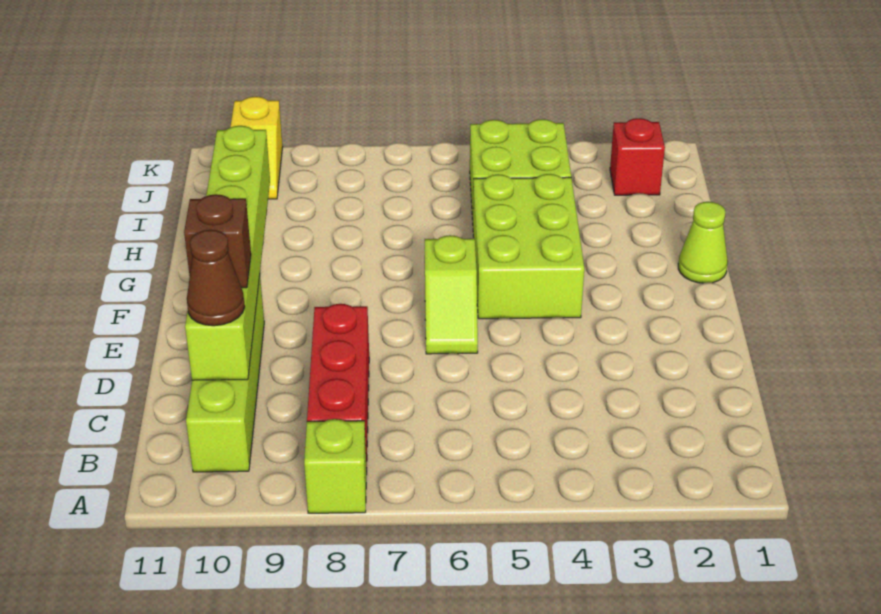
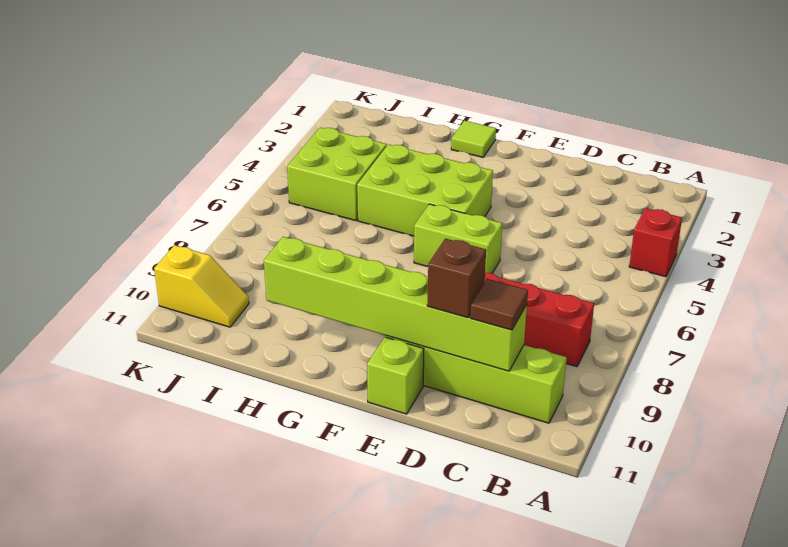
lime 1x1 brick [304,419,367,513] -> lime 1x1 brick moved to [367,337,424,414]
brown 1x1 cone [187,230,245,326] -> brown 1x1 tile [470,279,528,330]
lime 1x2 slope [425,235,478,354] -> lime 1x2 brick [414,204,502,273]
lime 1x1 cone [678,202,728,283] -> lime 1x1 tile [451,121,496,157]
red 1x1 brick [610,118,665,195] -> red 1x1 brick moved to [629,208,682,277]

